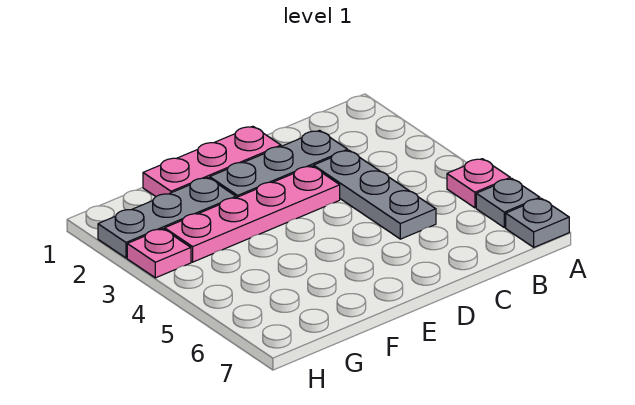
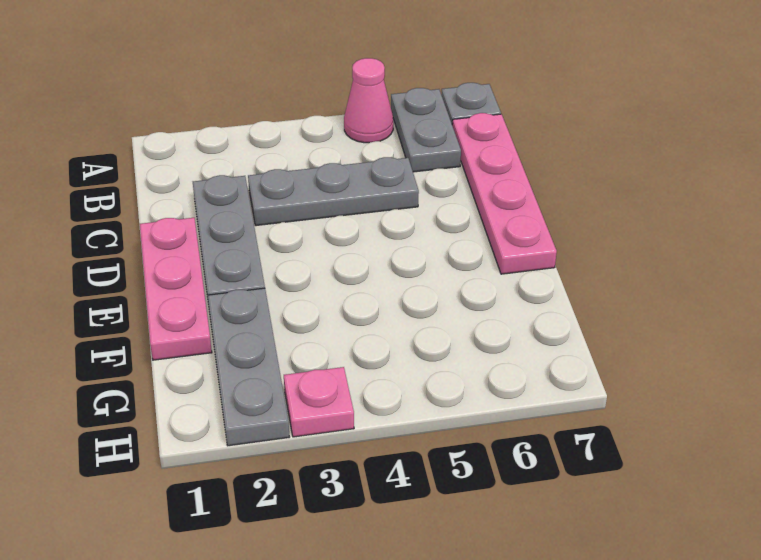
pink 1x1 plate [447,159,510,208] -> pink 1x1 cone [344,58,393,143]
grey 1x1 plate [476,178,540,228] -> grey 1x2 plate [391,88,461,172]
pink 1x4 plate [165,166,340,262] -> pink 1x4 plate moved to [452,113,557,274]

